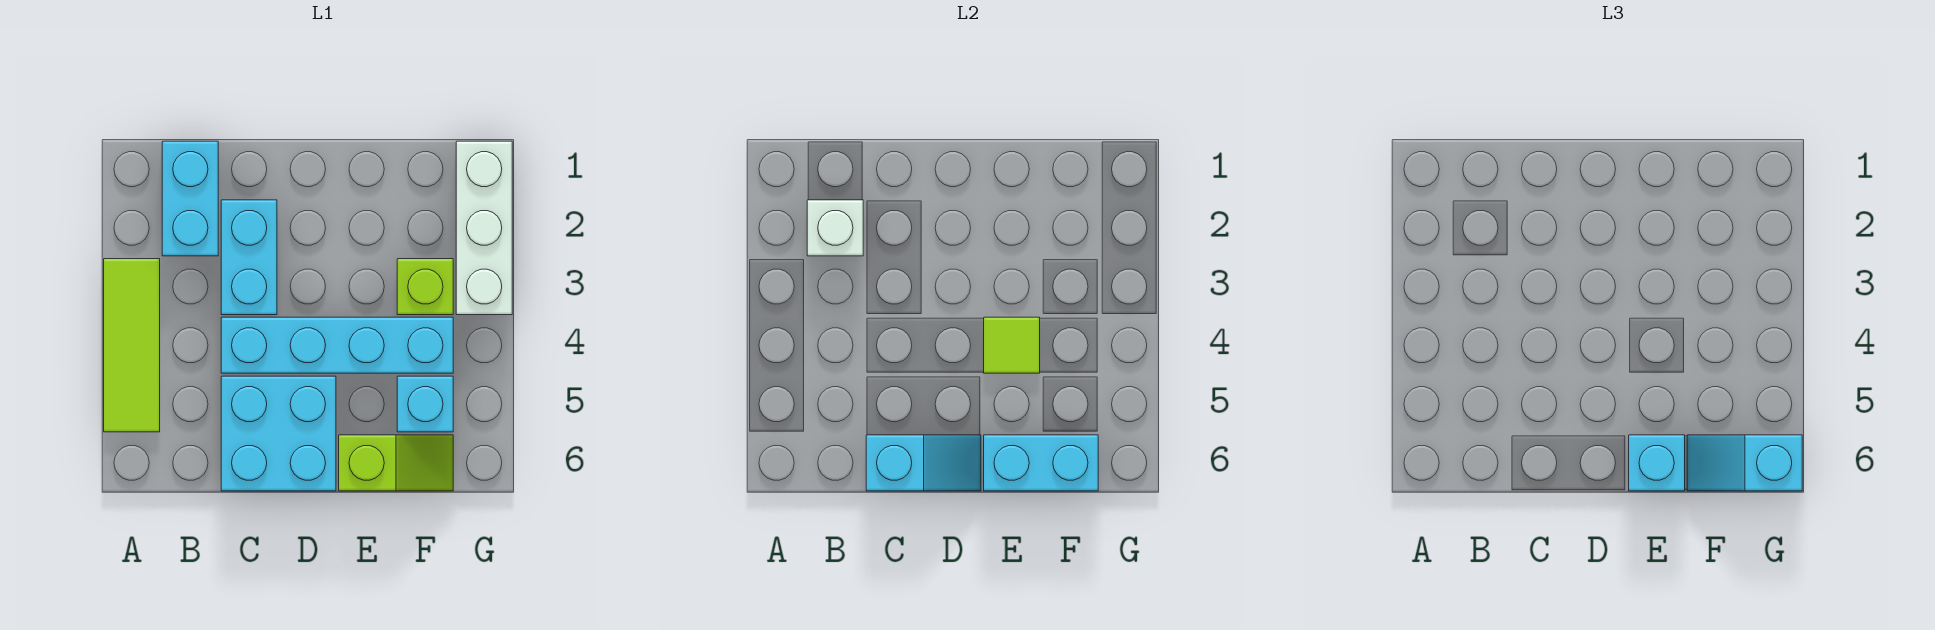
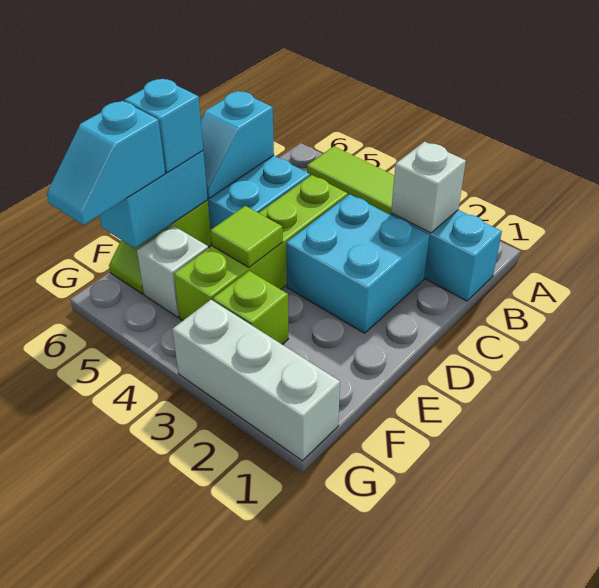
cyan 1x2 brick [221,200,277,315] -> cyan 2x2 brick [286,194,429,333]
cyan 1x4 brick [221,317,453,373] -> lime 1x4 brick [174,175,348,321]
cyan 1x1 brick [397,376,453,432] -> white 1x1 brick [137,226,209,317]
cyan 1x2 slope [1687,435,1802,491] -> cyan 1x2 slope turned to [47,101,165,225]

